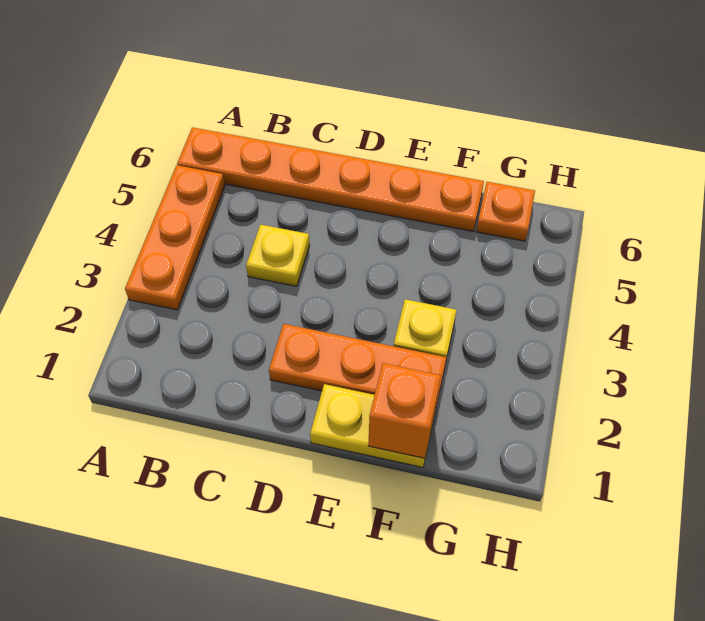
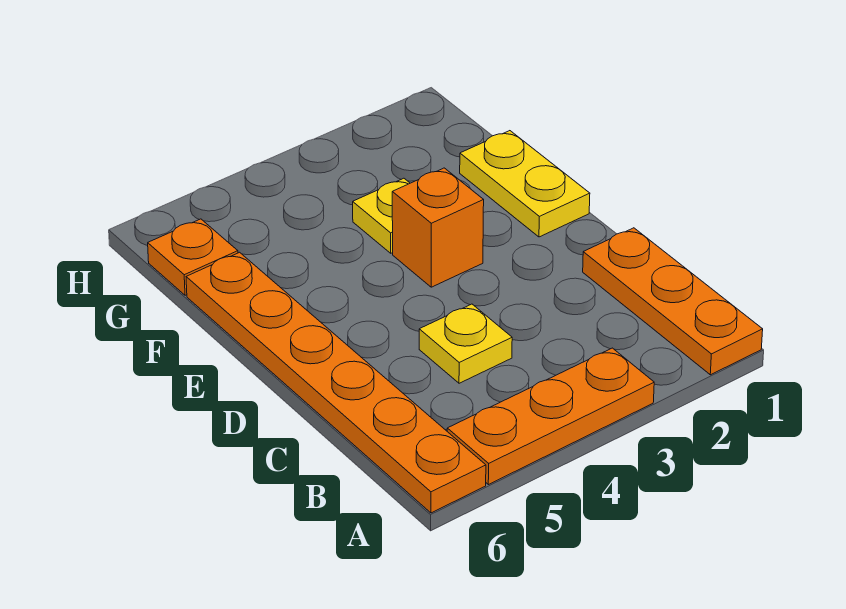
orange 1x3 plate [269,324,446,410] -> orange 1x3 plate moved to [583,228,763,375]
orange 1x1 brick [368,363,441,458] -> orange 1x1 brick moved to [392,168,484,287]

